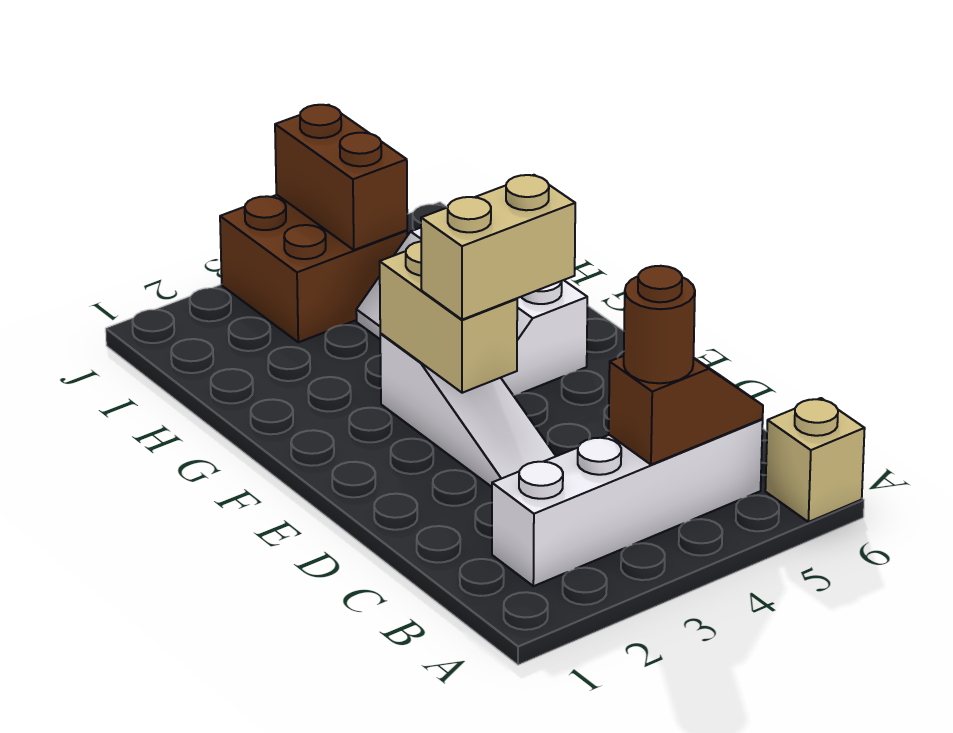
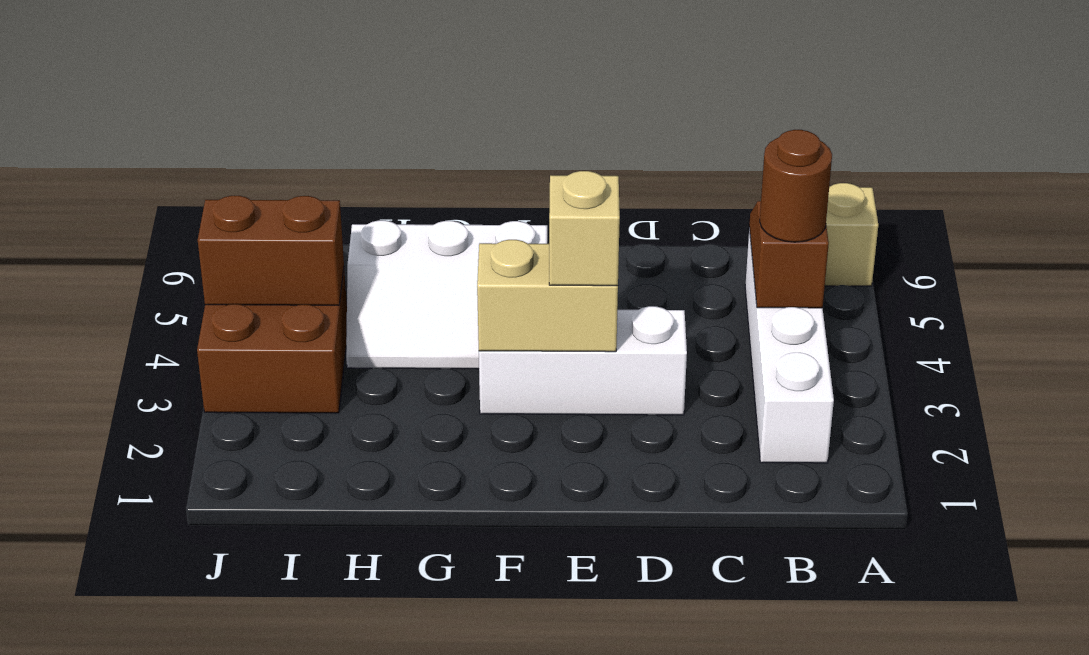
white 1x3 slope [380,334,556,487] -> white 1x3 brick [479,306,687,415]
tan 1x2 brick [421,175,575,320] -> tan 1x1 brick [549,171,620,286]

